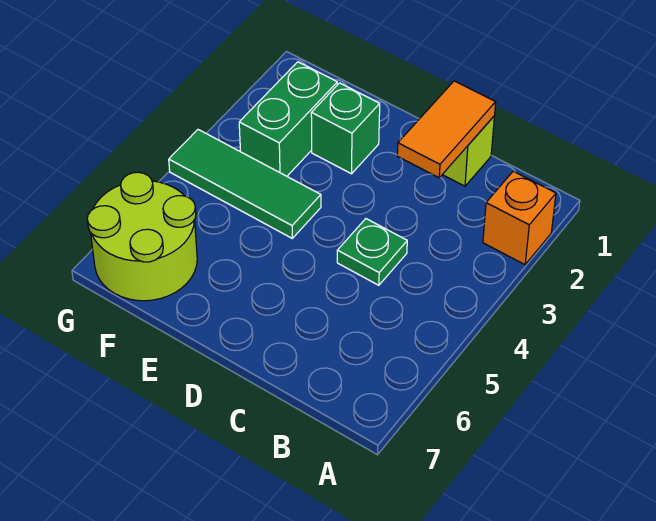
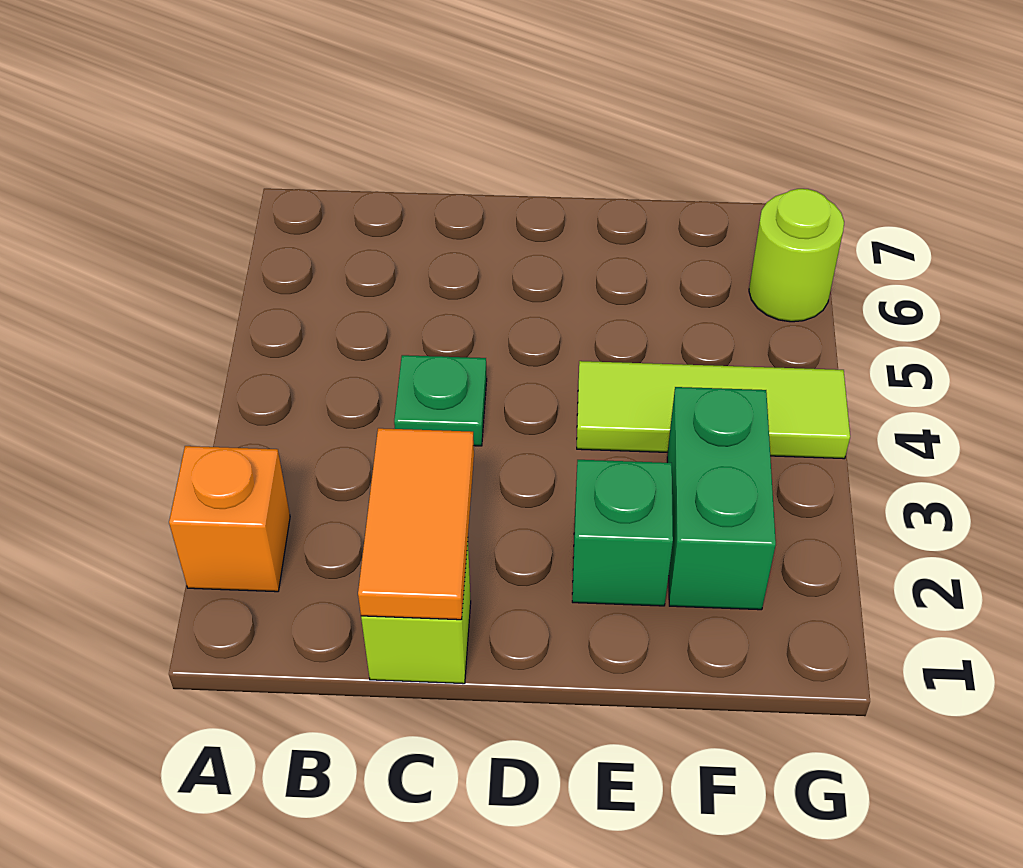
green 1x3 tile [169,130,321,238] -> lime 1x3 tile [577,361,850,459]
lime 2x2 round brick [87,172,197,301] -> lime 1x1 round brick [749,189,844,322]

